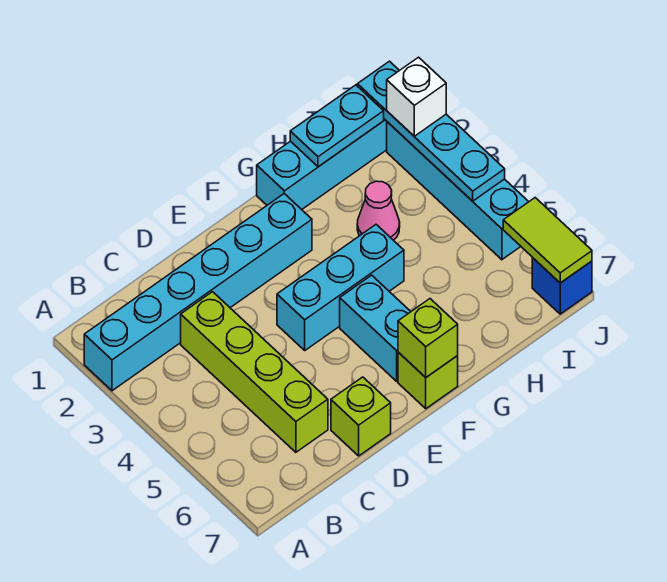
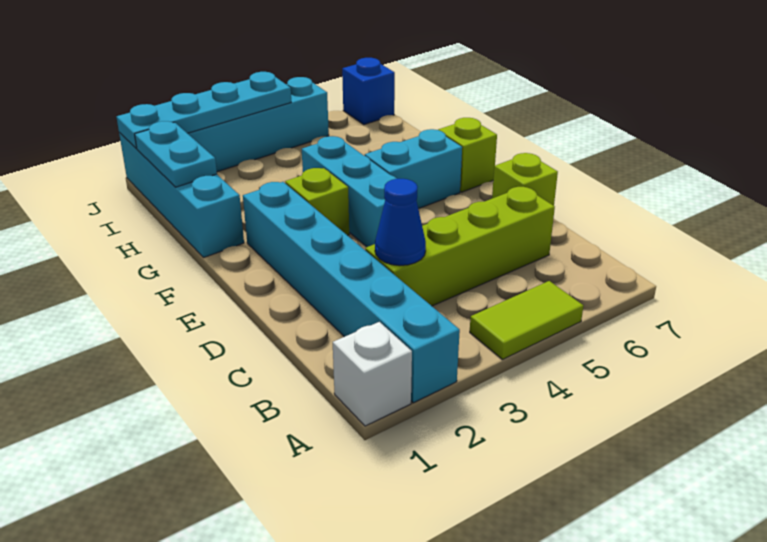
none -> blue 1x1 cone [375,179,426,265]
lime 1x1 brick [398,299,458,377] -> lime 1x1 brick moved to [285,168,349,235]
pink 1x1 cone [357,181,400,240] -> none
white 1x1 brick [387,57,446,136] -> white 1x1 brick moved to [333,322,412,426]
lime 1x2 tile [503,198,592,283] -> lime 1x2 tile moved to [470,281,583,360]

